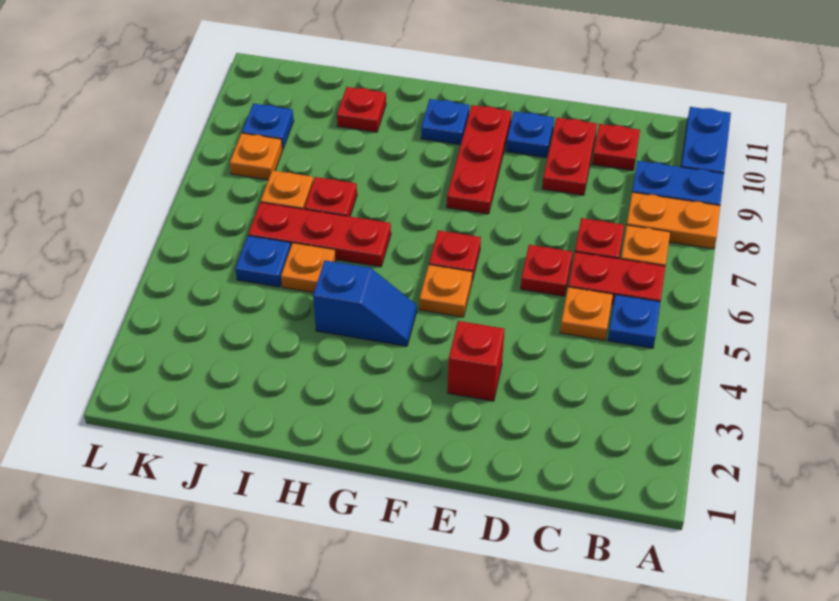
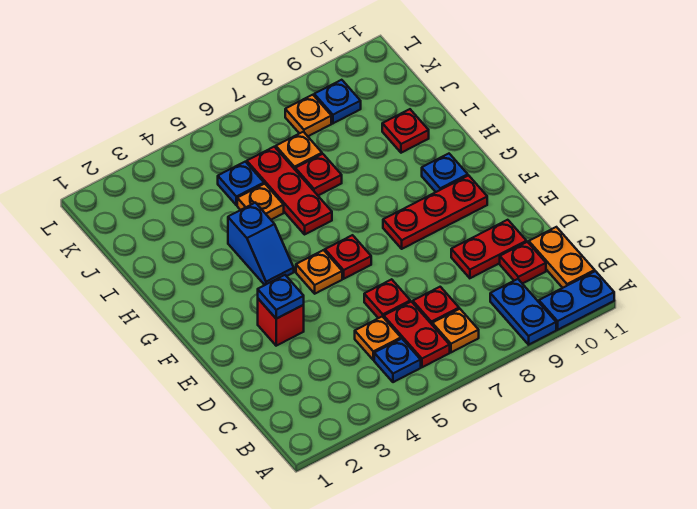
orange 1x2 plate [627,192,720,249] -> orange 1x2 plate moved to [529,227,595,288]
blue 1x1 plate [506,111,554,158] -> blue 1x1 plate moved to [258,275,304,319]

